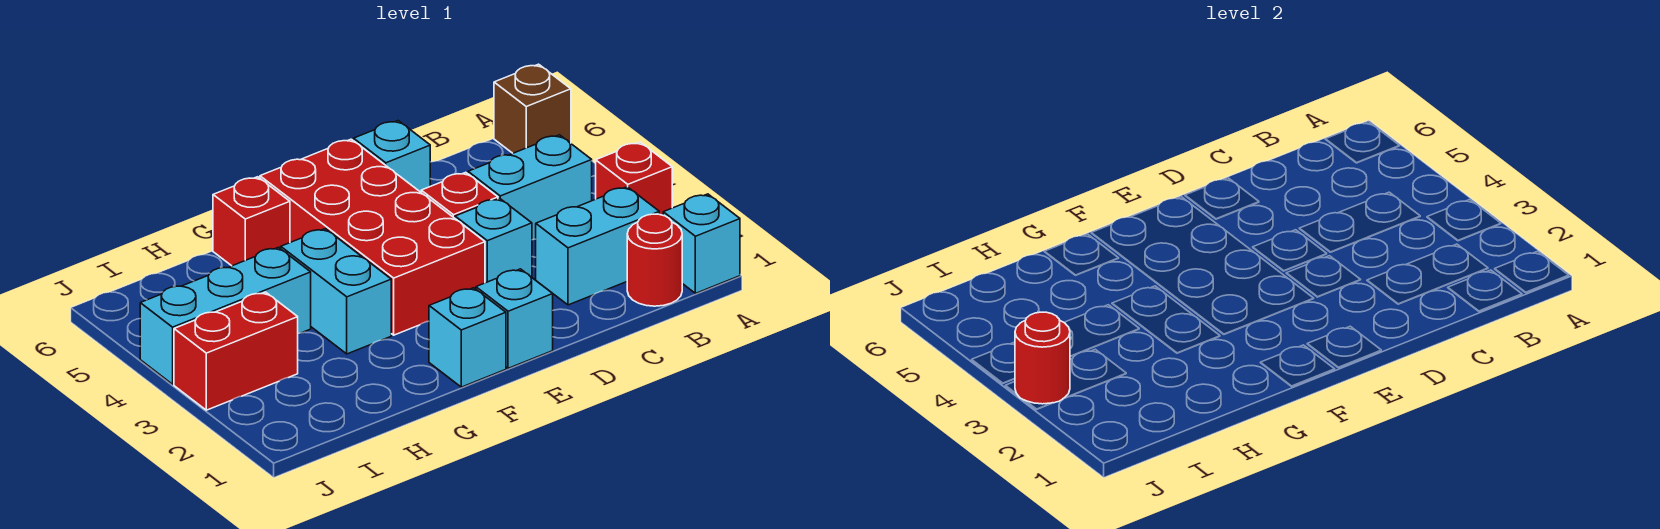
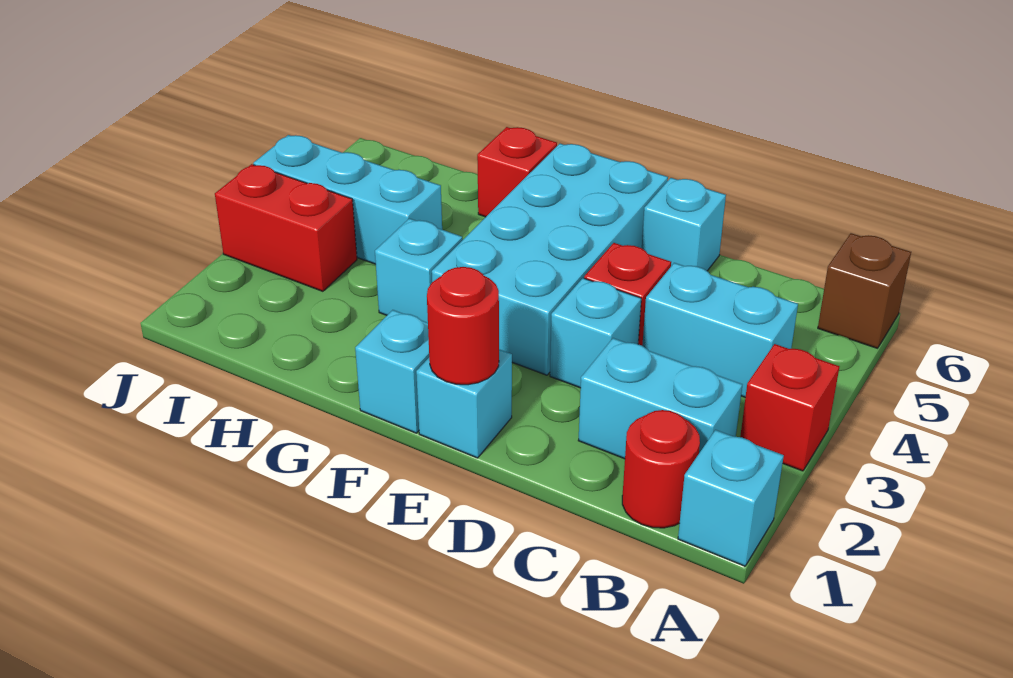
red 2x4 brick [260,139,485,335] -> cyan 2x4 brick [432,144,668,375]
cyan 1x2 brick [281,229,391,354] -> cyan 1x1 brick [375,218,463,323]
red 1x1 round brick [1015,312,1070,404] -> red 1x1 round brick moved to [427,267,499,385]

